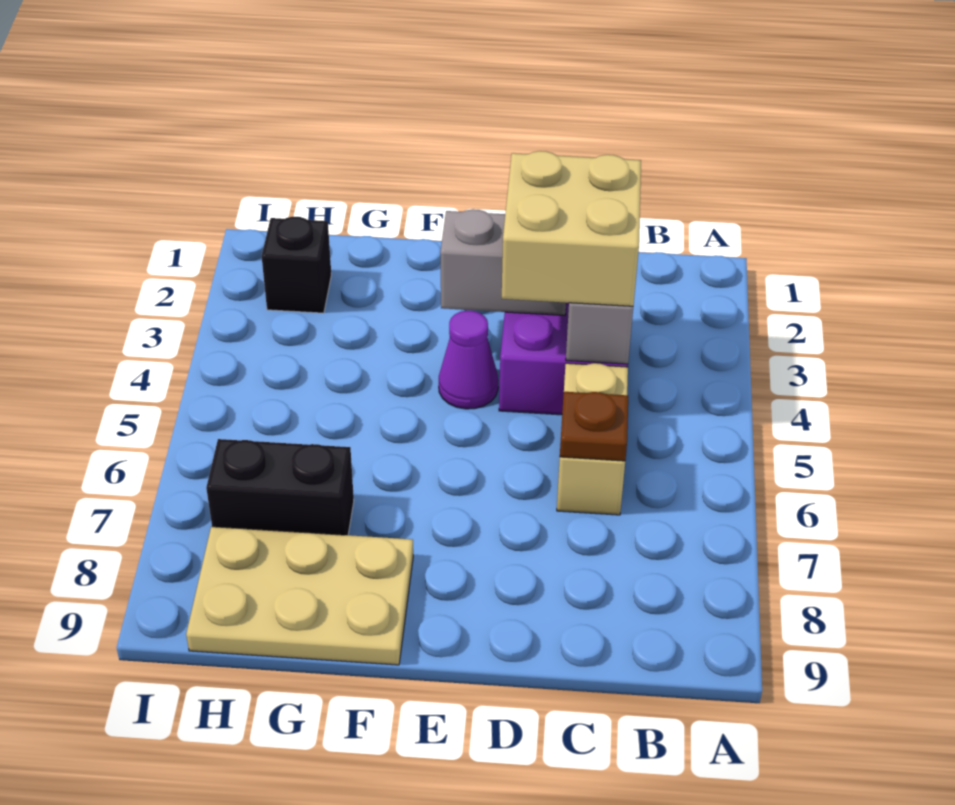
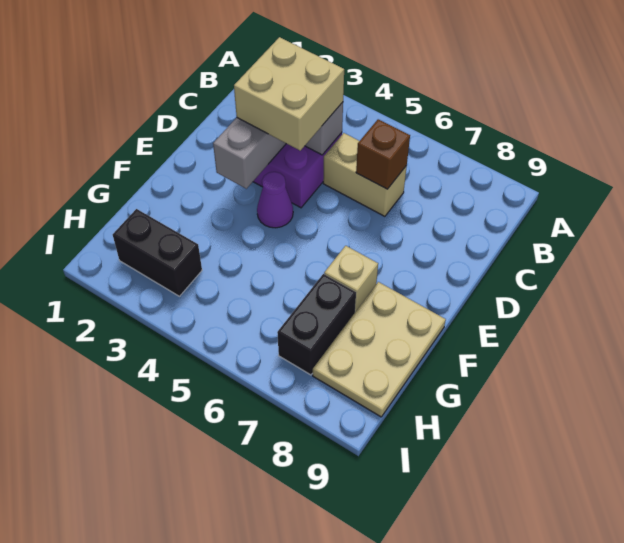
brown 1x1 plate [560,392,628,461] -> brown 1x1 brick [356,119,410,189]
none -> tan 1x1 brick [324,246,378,312]
black 1x1 brick [262,217,331,313] -> black 1x2 brick [113,209,202,296]

